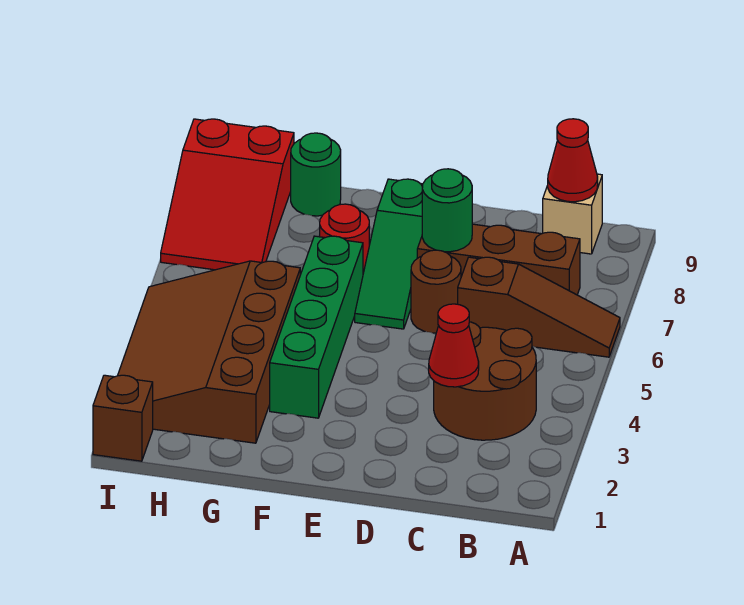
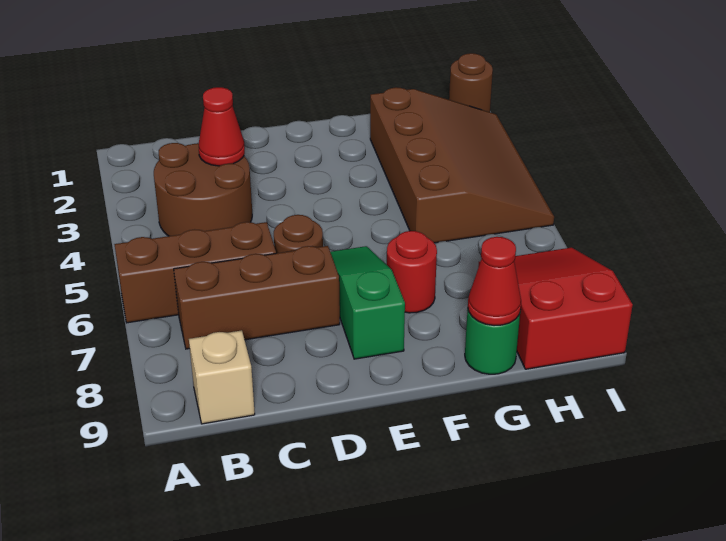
brown 1x3 slope [458,257,620,357] -> brown 1x3 brick [114,222,276,323]
red 1x1 cone [548,119,598,202] -> red 1x1 cone moved to [468,237,521,326]
green 1x1 round brick [422,169,472,252] -> none
green 1x4 brick [270,236,363,418] -> none
brown 1x1 brick [93,375,153,461] -> brown 1x1 round brick [449,53,493,112]

